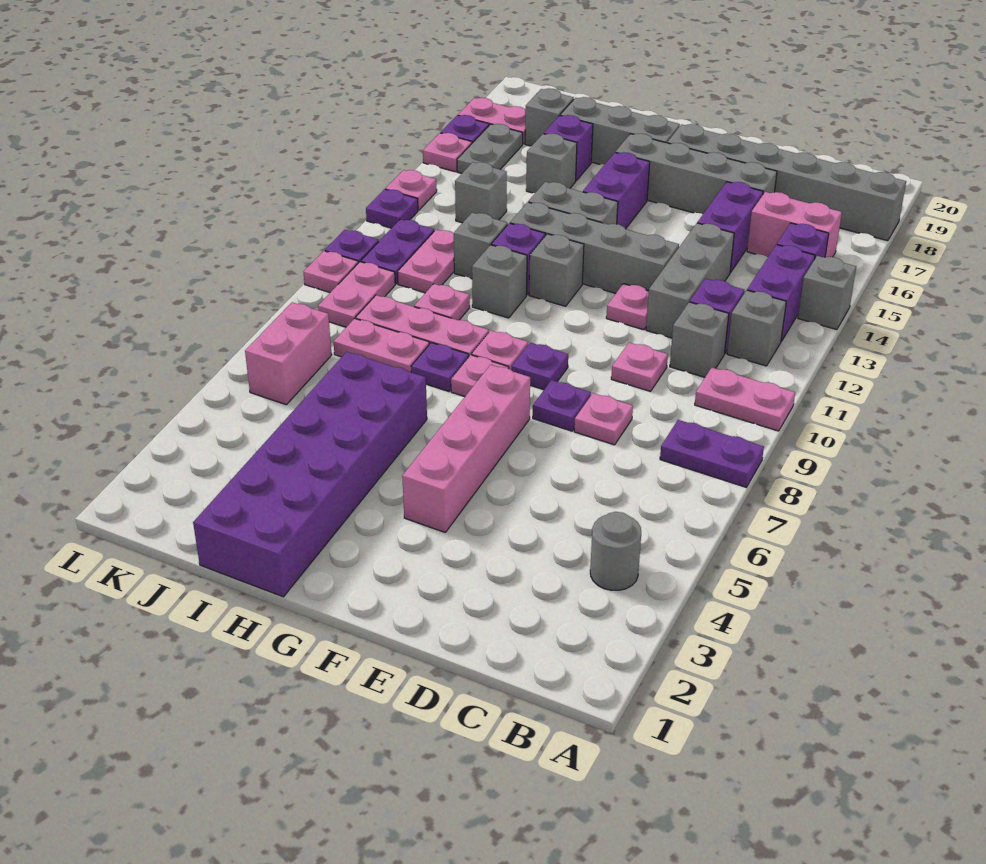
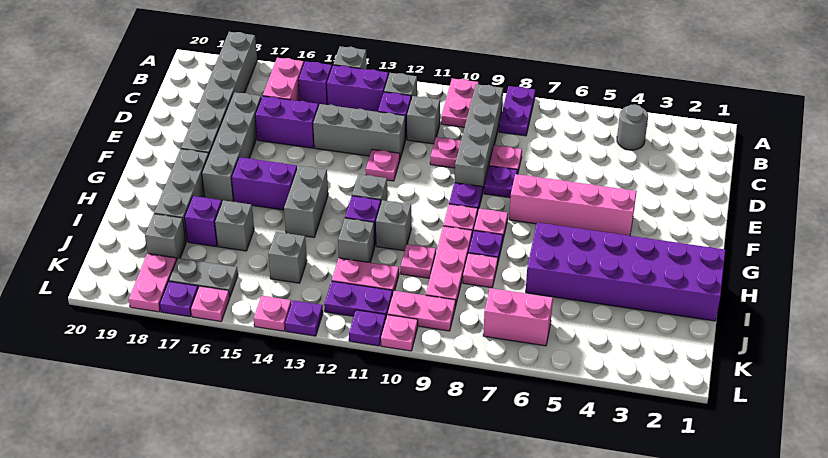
grey 1x4 brick [510,202,679,293] -> grey 1x4 brick moved to [455,84,503,190]
pink 1x2 plate [334,318,429,372] -> pink 1x1 plate [463,253,498,288]

